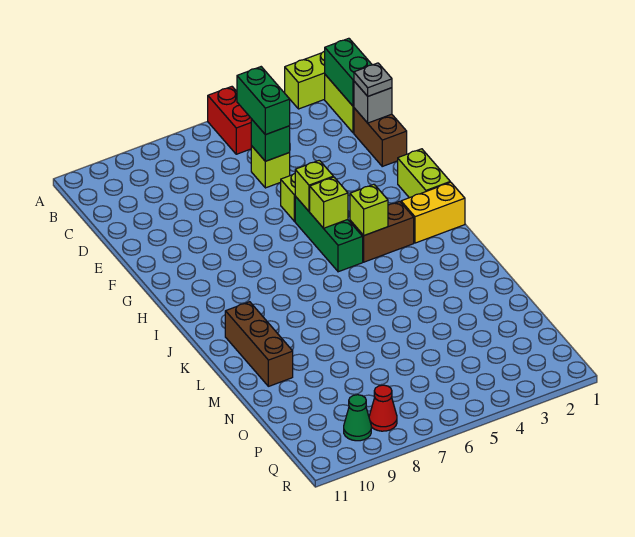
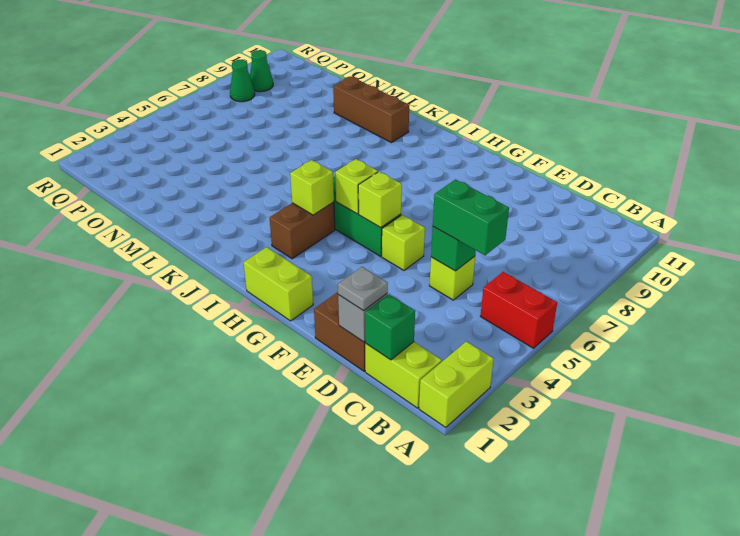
green 1x2 brick [325,38,372,106] -> green 1x1 brick [365,294,415,360]
yellow 1x2 brick [401,182,465,243] -> none
red 1x1 cone [369,385,397,431] -> green 1x1 cone [230,60,255,102]

